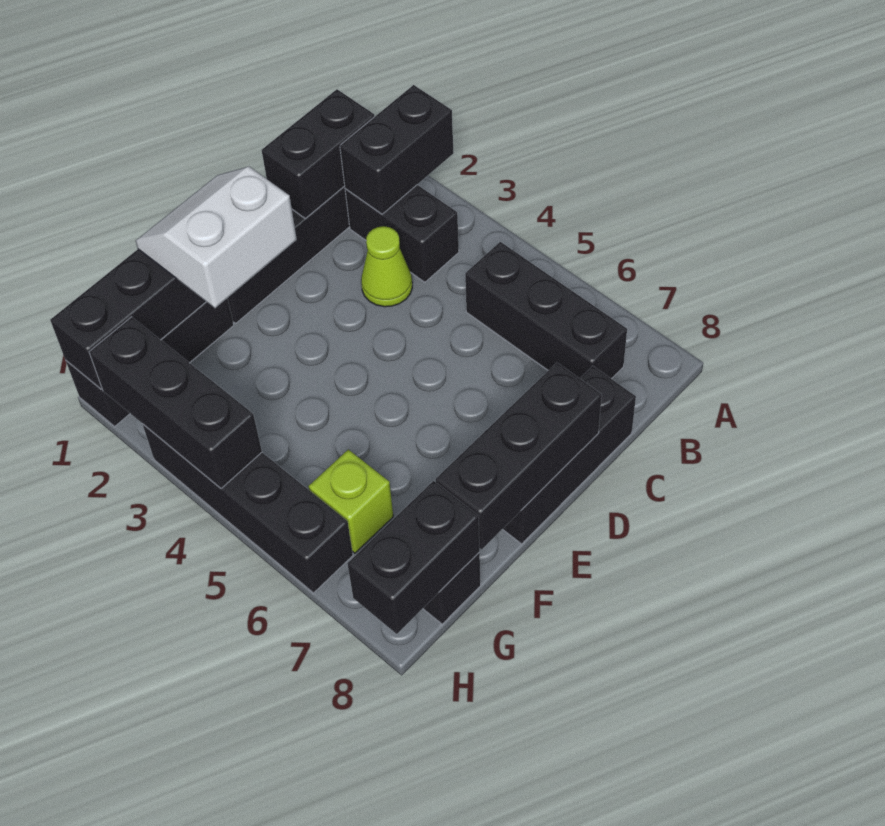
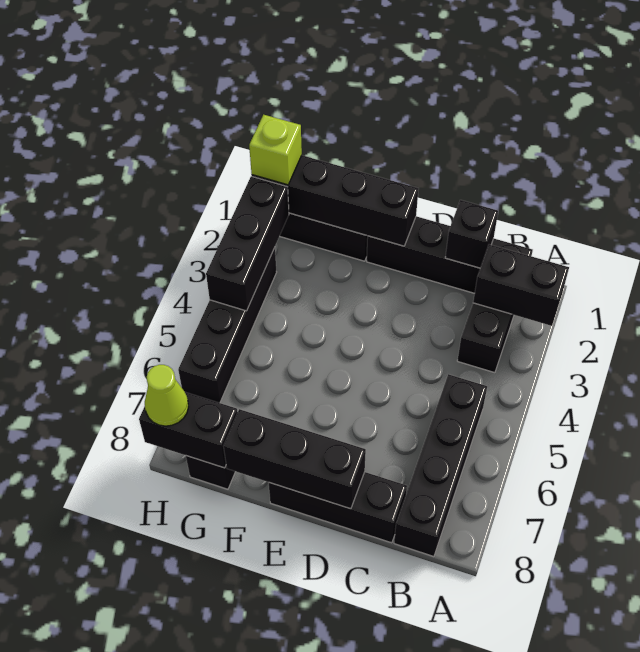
black 1x2 brick [262,89,375,218] -> black 1x1 brick [445,200,498,268]
black 1x3 brick [465,242,627,379] -> black 1x4 brick [394,374,487,557]
lime 1x1 cone [361,226,412,307] -> lime 1x1 cone moved to [145,365,188,426]
white 2x2 slope [136,167,297,308] -> none
lime 1x1 brick [309,449,393,553] -> lime 1x1 brick moved to [249,115,302,185]

